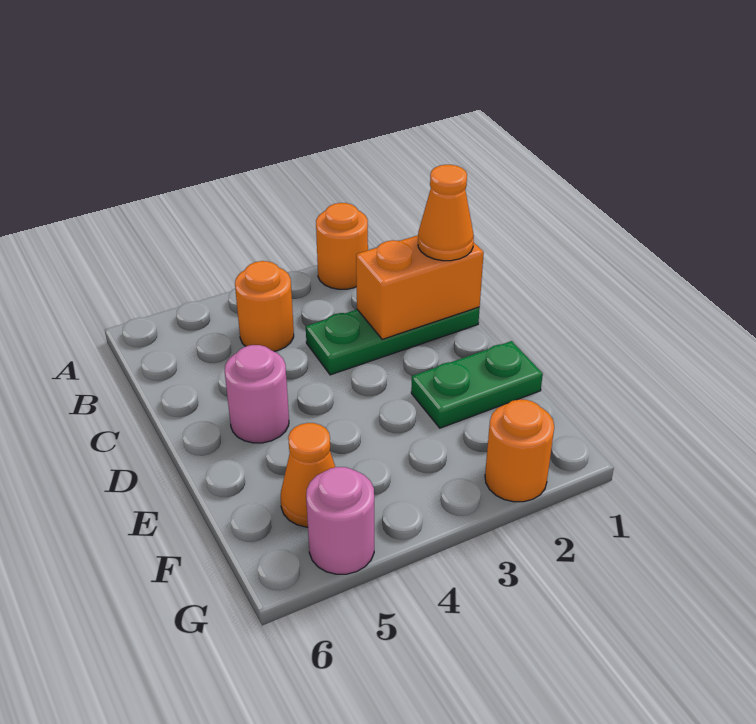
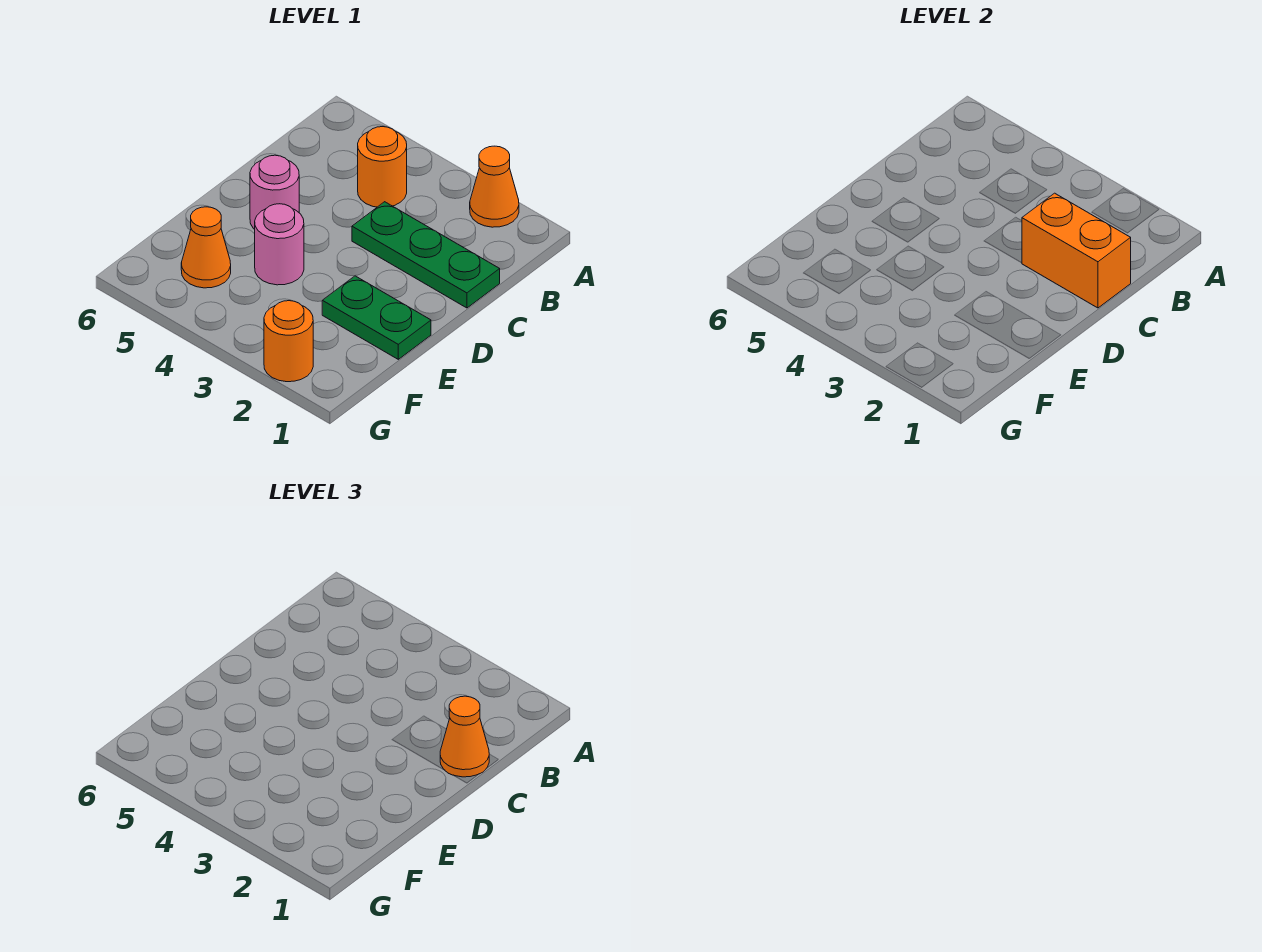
orange 1x1 round brick [316,203,368,289] -> orange 1x1 cone [470,146,519,227]
pink 1x1 round brick [306,467,374,574] -> pink 1x1 round brick moved to [255,204,304,285]

